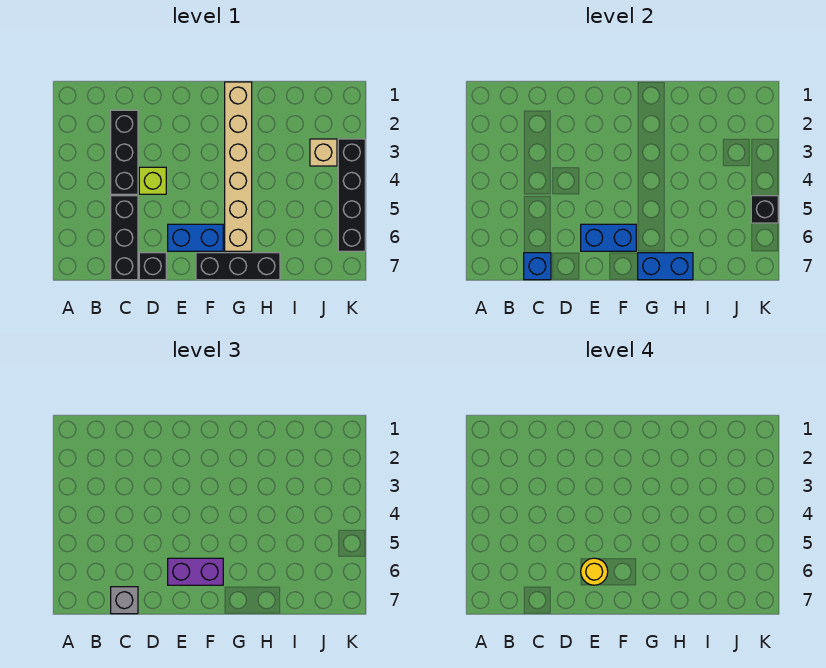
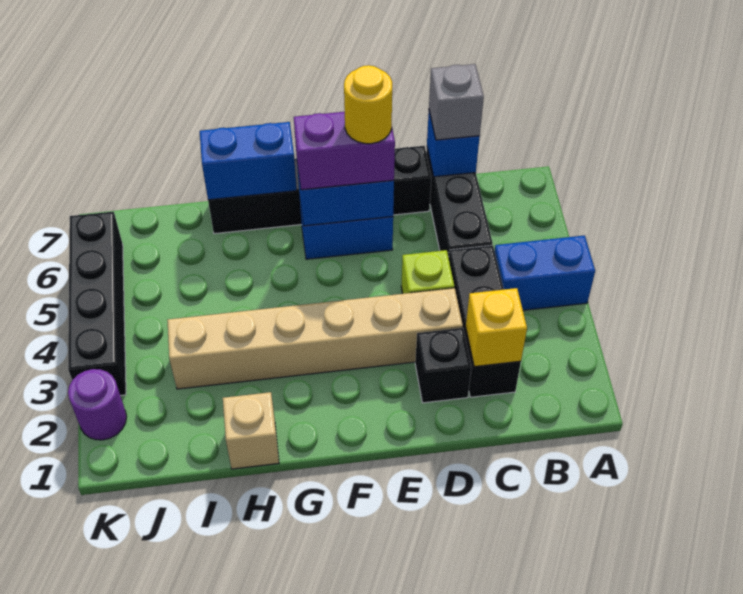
none -> blue 1x2 brick [495,235,595,310]
none -> yellow 1x1 brick [466,288,527,367]
tan 1x6 brick [225,82,252,251] -> tan 1x6 brick turned to [167,288,463,389]
tan 1x1 brick [310,139,337,166] -> tan 1x1 brick moved to [223,392,279,469]
none -> purple 1x1 round brick [68,369,127,440]
black 1x1 brick [751,196,778,223] -> black 1x1 brick moved to [415,328,472,403]

